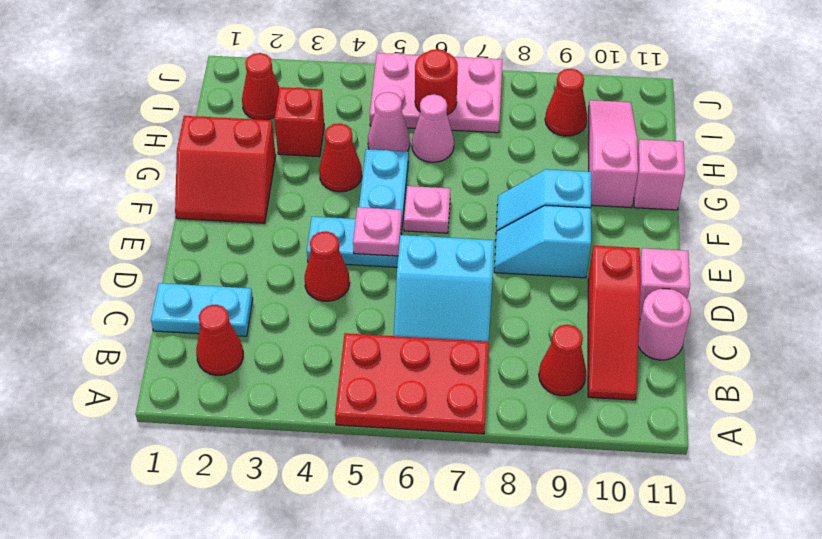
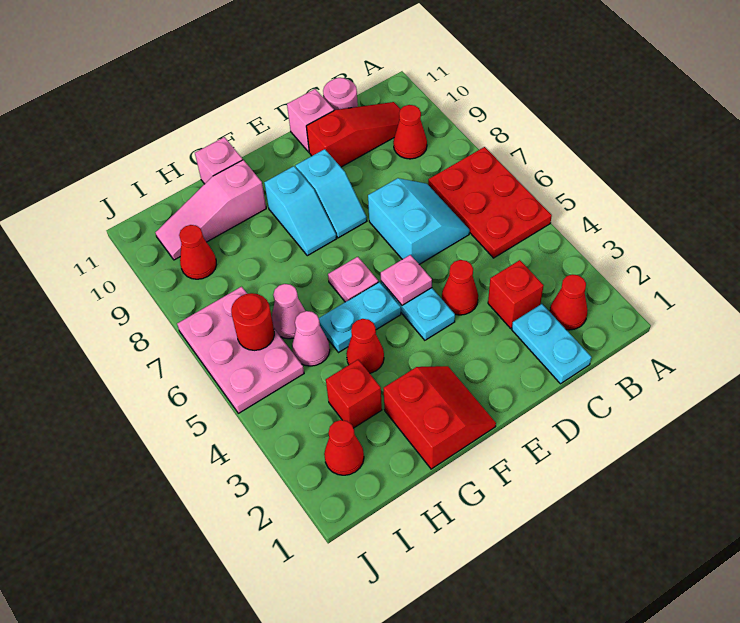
none -> red 1x1 brick [488,260,544,328]

